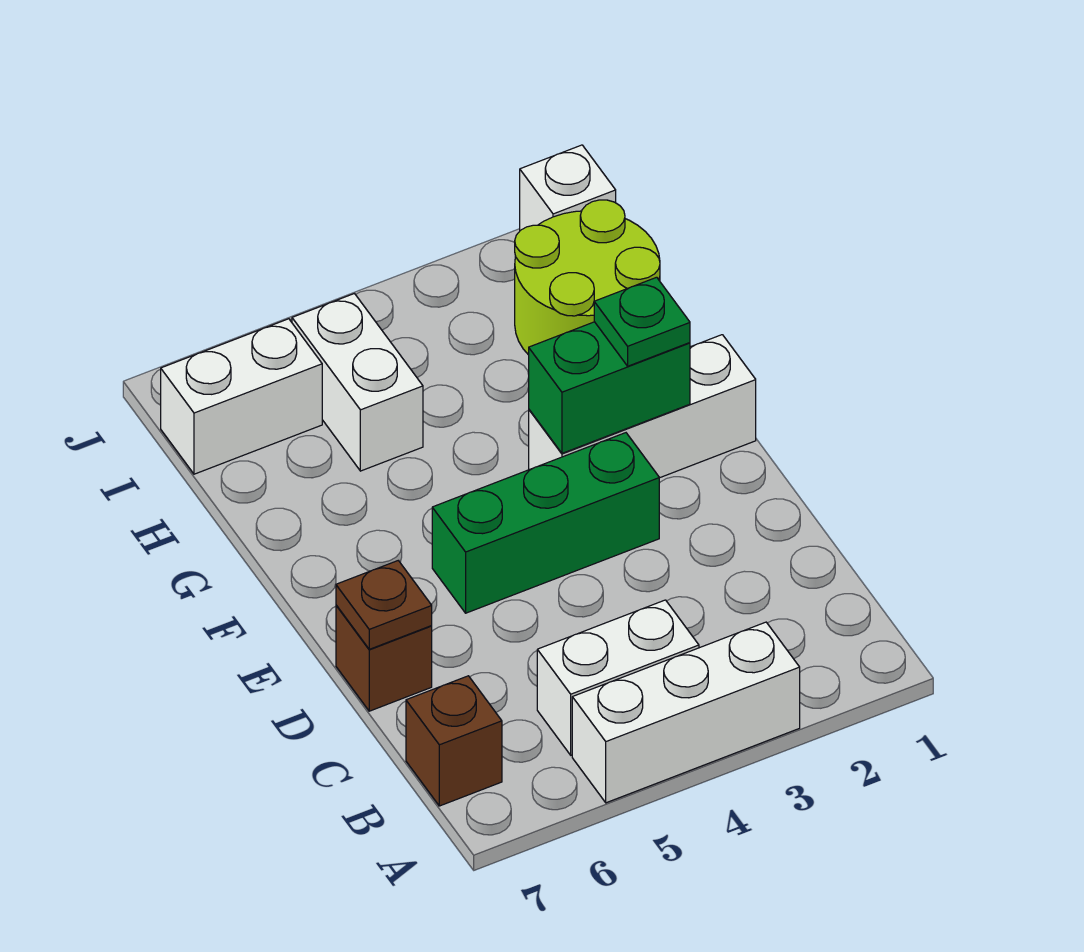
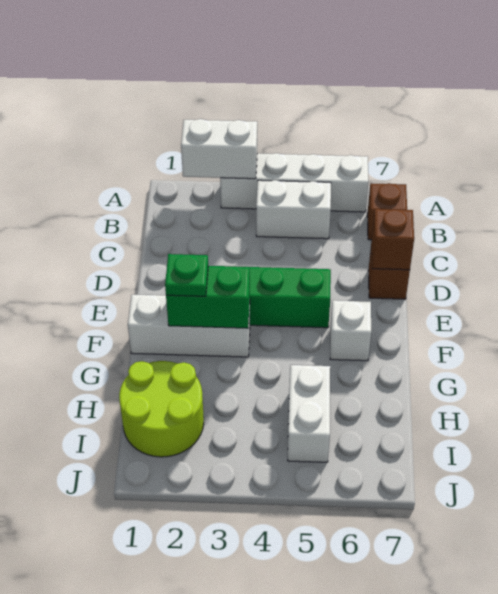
white 1x3 brick [572,622,800,803] -> white 1x4 brick [220,153,368,212]
brown 1x1 plate [336,561,432,649] -> brown 1x1 brick [372,209,414,270]
white 1x2 brick [161,319,322,474] -> white 1x2 brick moved to [181,119,257,179]
white 1x1 brick [520,145,616,230] -> white 1x1 brick moved to [330,300,371,361]

